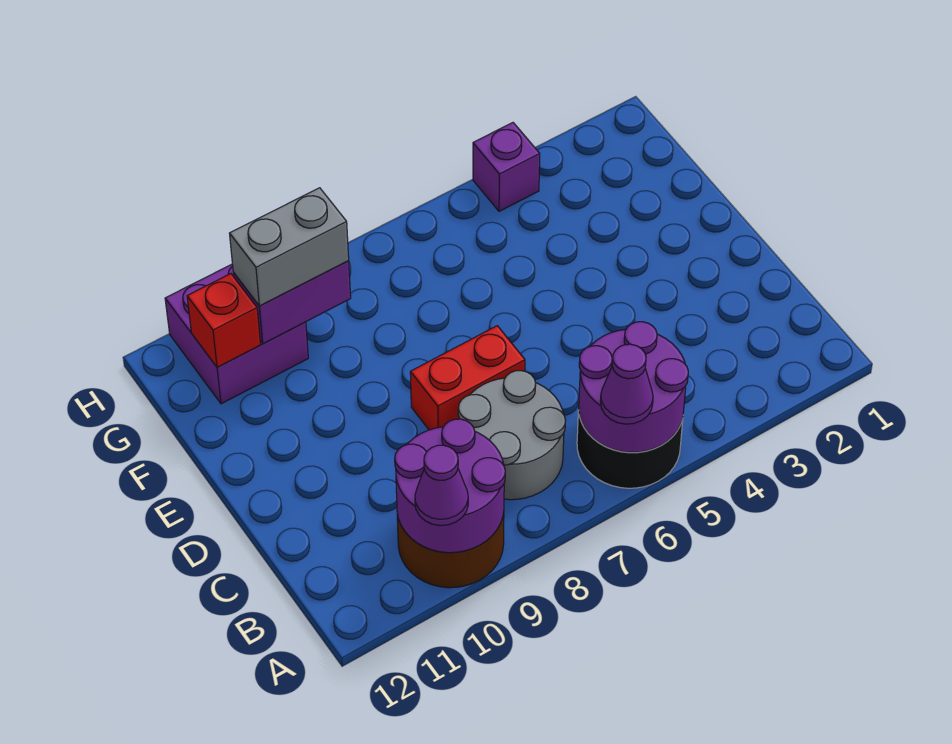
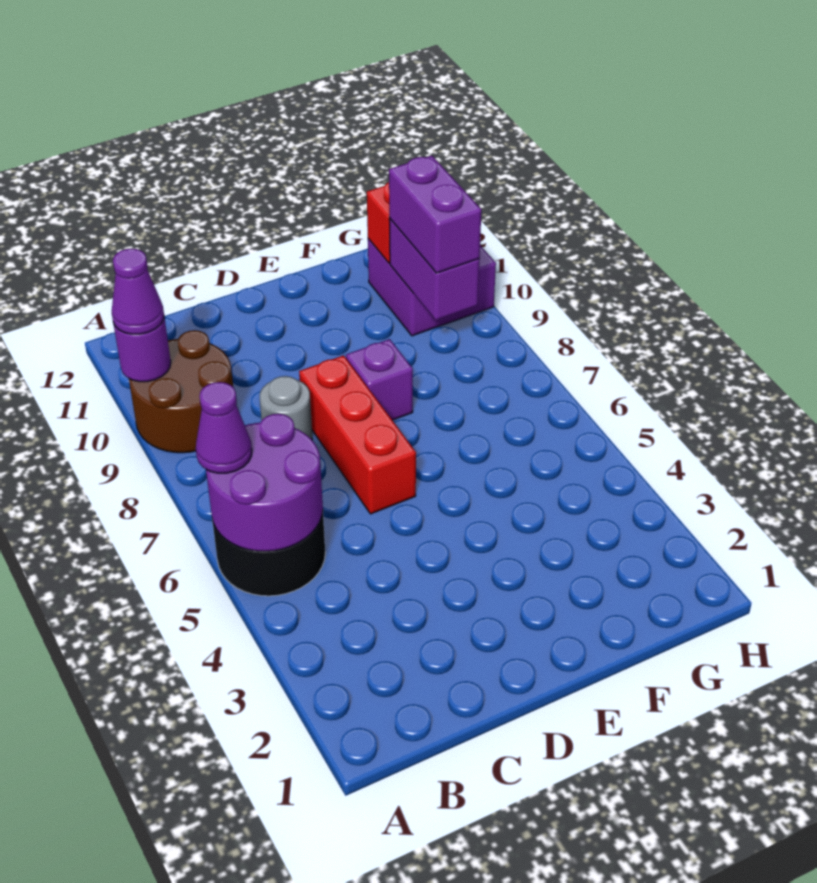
purple 2x2 round brick [395,419,505,553] -> purple 1x1 round brick [113,317,171,382]
grey 2x2 round brick [458,371,566,500] -> grey 1x1 round brick [260,376,312,440]
red 1x2 brick [410,326,525,430] -> red 1x3 brick [299,355,416,514]
grey 1x2 brick [229,188,349,306] -> purple 1x2 brick [389,156,481,273]
purple 1x1 brick [473,123,540,211] -> purple 1x1 brick moved to [346,339,413,420]

